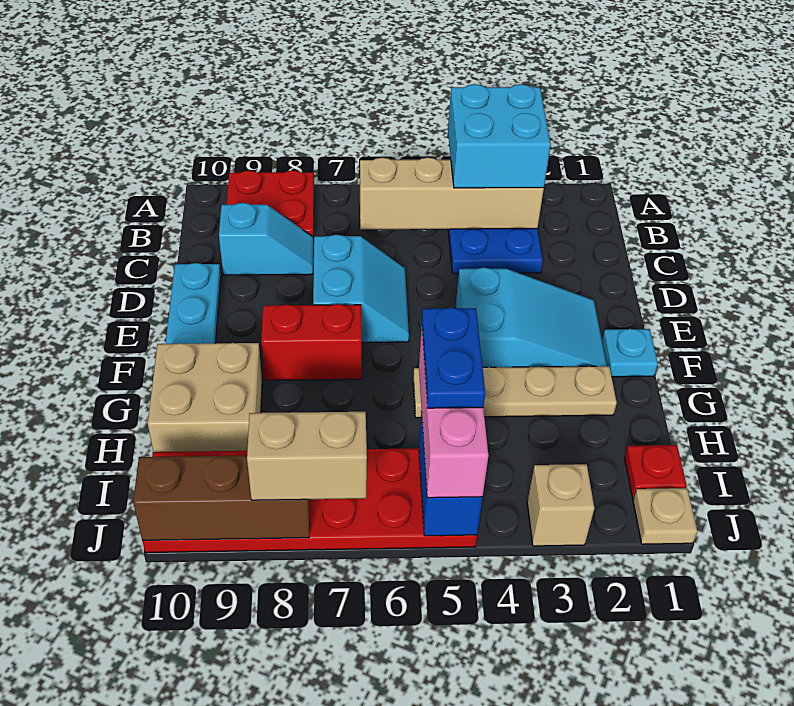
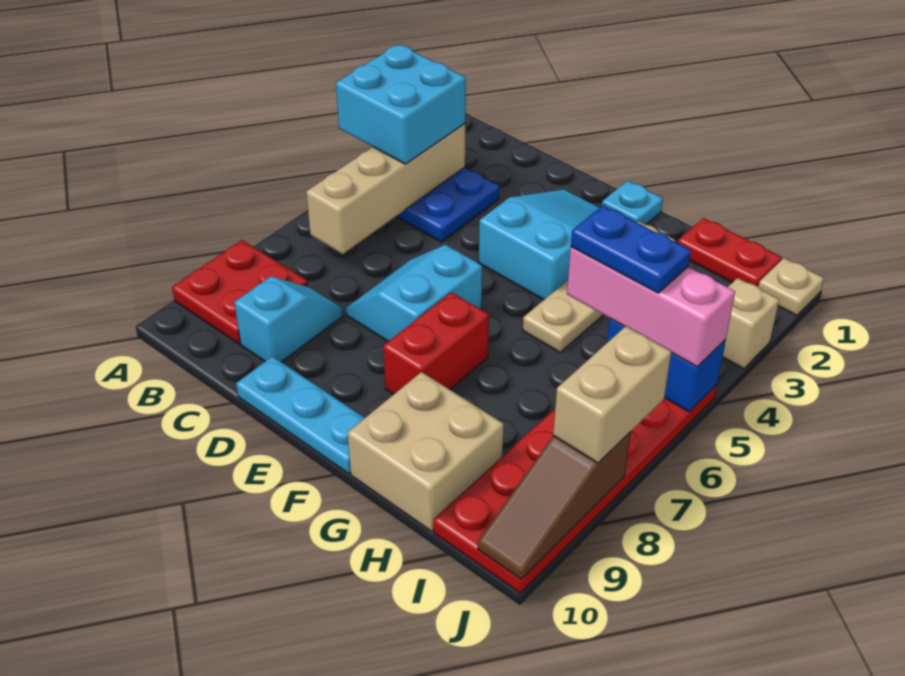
cyan 2x2 slope [313,235,409,342] -> cyan 2x2 slope turned to [346,245,482,341]
red 1x1 plate [625,445,687,499] -> red 1x2 plate [678,218,782,287]
brown 1x3 brick [133,456,310,541] -> brown 1x3 slope [478,432,631,579]

